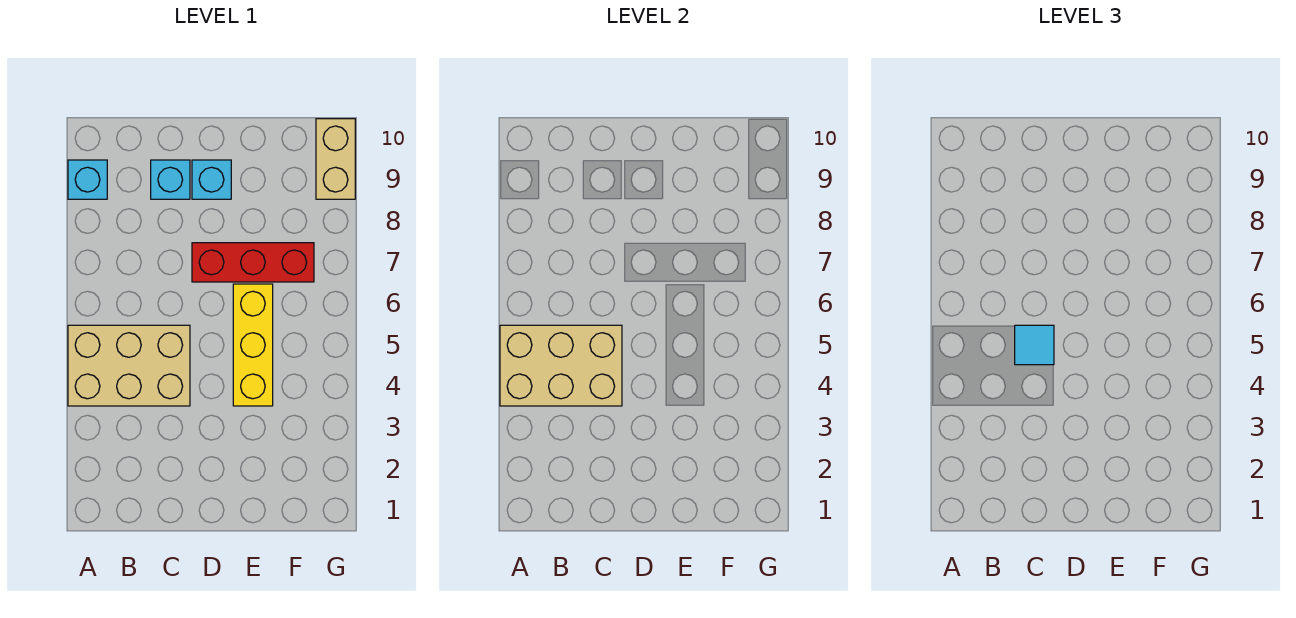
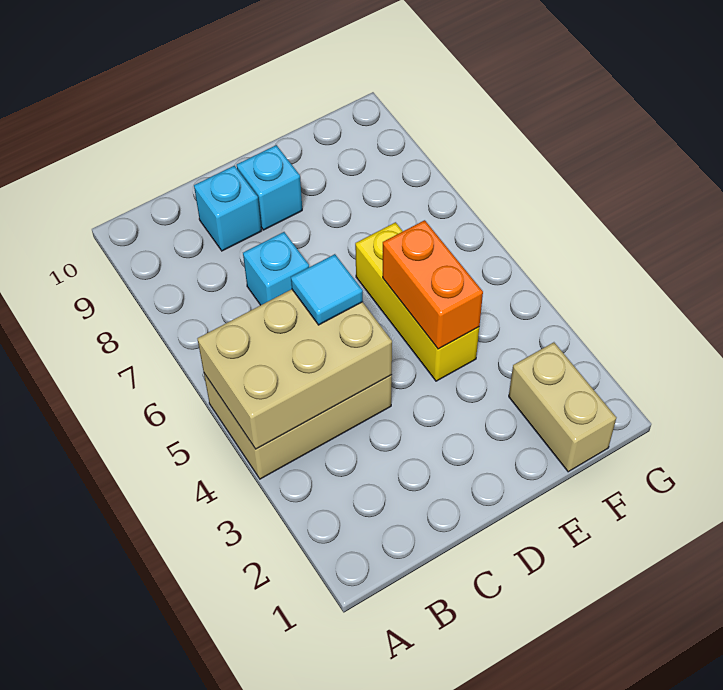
cyan 1x1 brick [68,160,107,199] -> cyan 1x1 brick moved to [243,232,309,305]
red 1x3 brick [192,243,314,282] -> none
none -> orange 1x2 brick [383,220,483,349]
tan 1x2 brick [316,119,355,199] -> tan 1x2 brick moved to [509,342,616,472]

